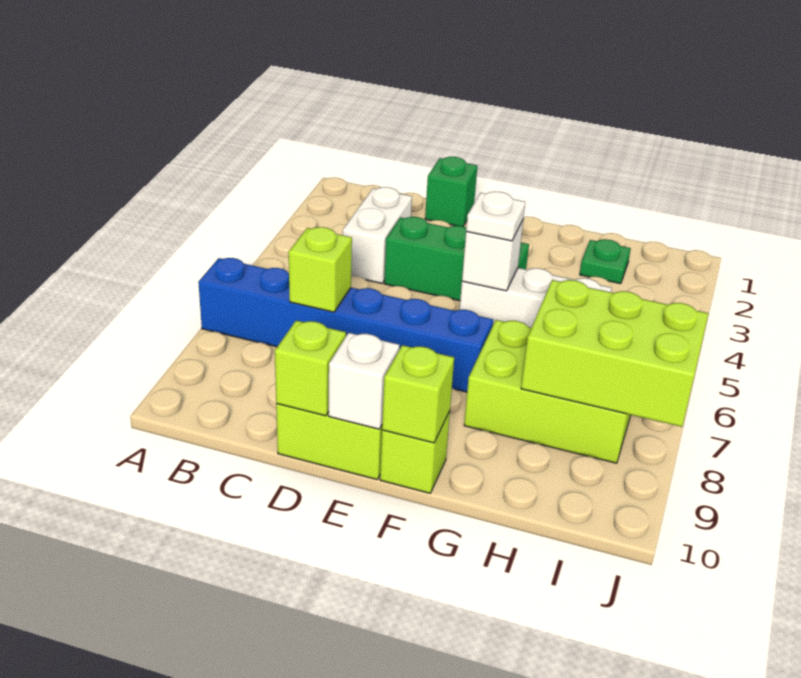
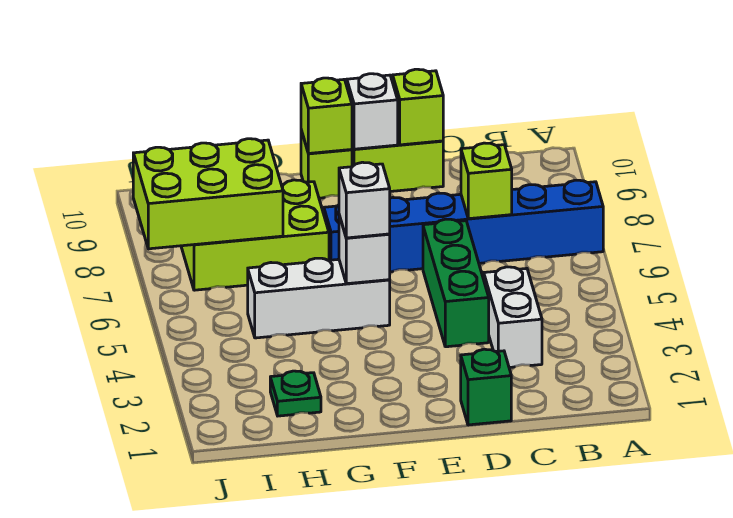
green 1x3 brick [384,217,529,301] -> green 1x3 brick turned to [423,219,489,347]
white 1x1 plate [466,191,525,241] -> white 1x1 brick [339,162,390,238]

